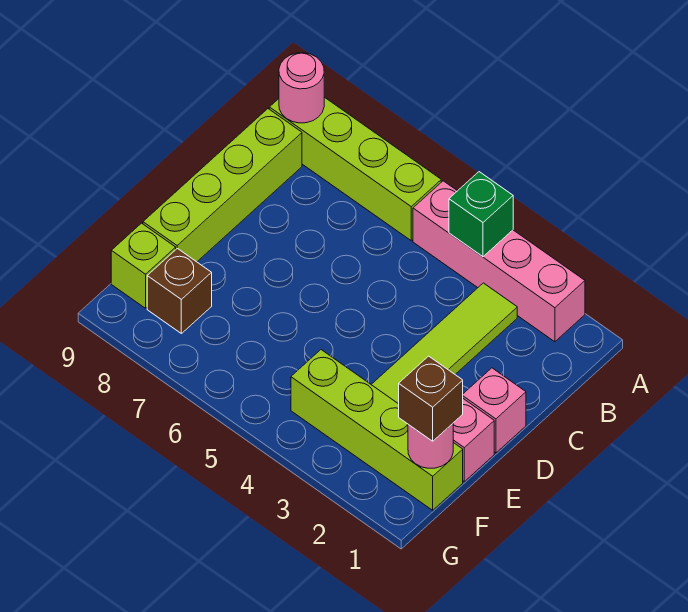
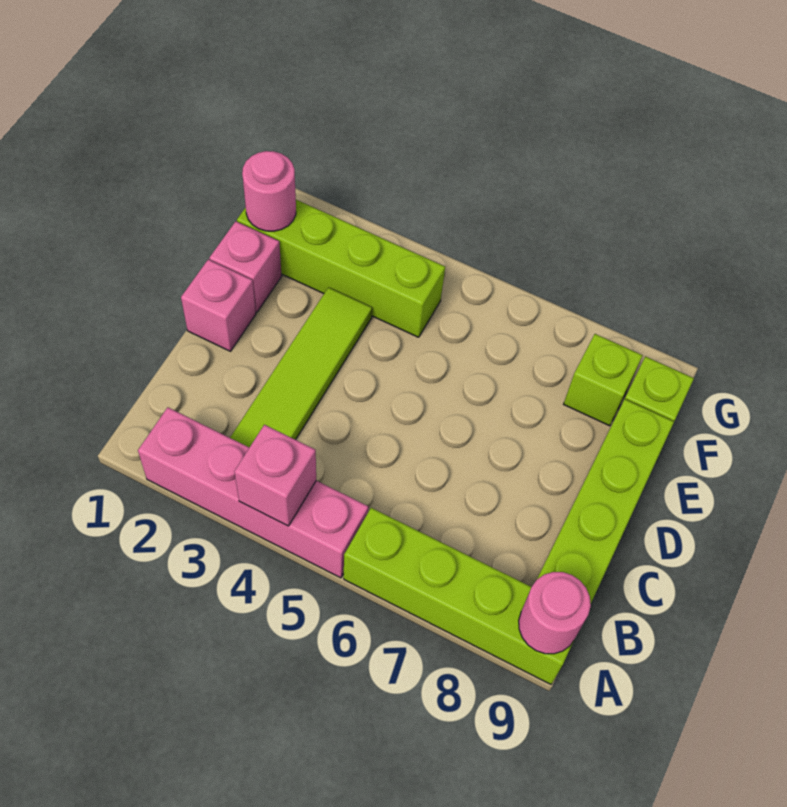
green 1x1 brick [449,172,513,257] -> pink 1x1 brick [234,425,316,526]
brown 1x1 brick [399,356,463,441] -> none
brown 1x1 brick [147,248,212,333] -> lime 1x1 brick [564,334,643,426]

